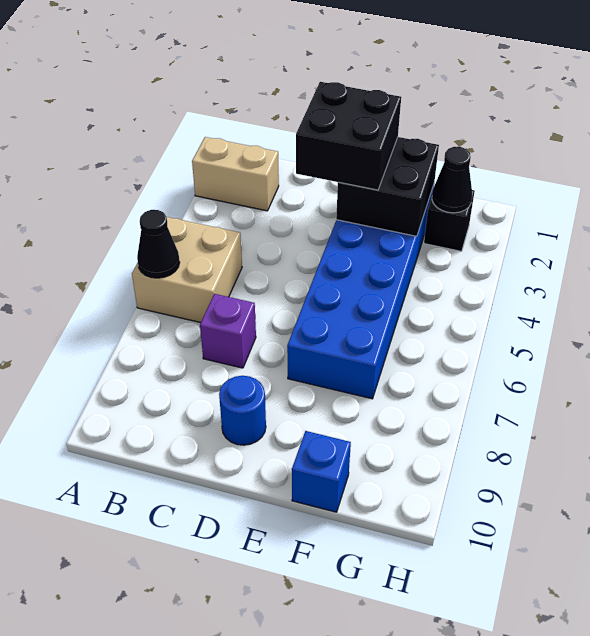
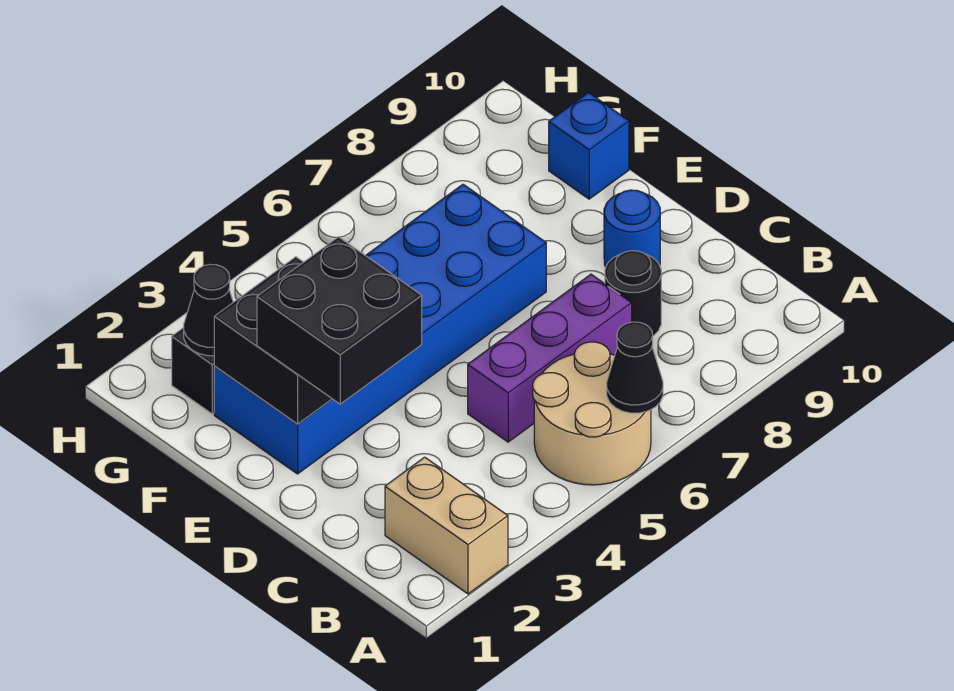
tan 2x2 brick [132,217,242,323] -> tan 2x2 round brick [533,342,651,485]
purple 1x1 brick [200,294,256,368] -> purple 1x3 brick [468,274,632,442]
none -> black 1x1 round brick [605,251,661,336]

